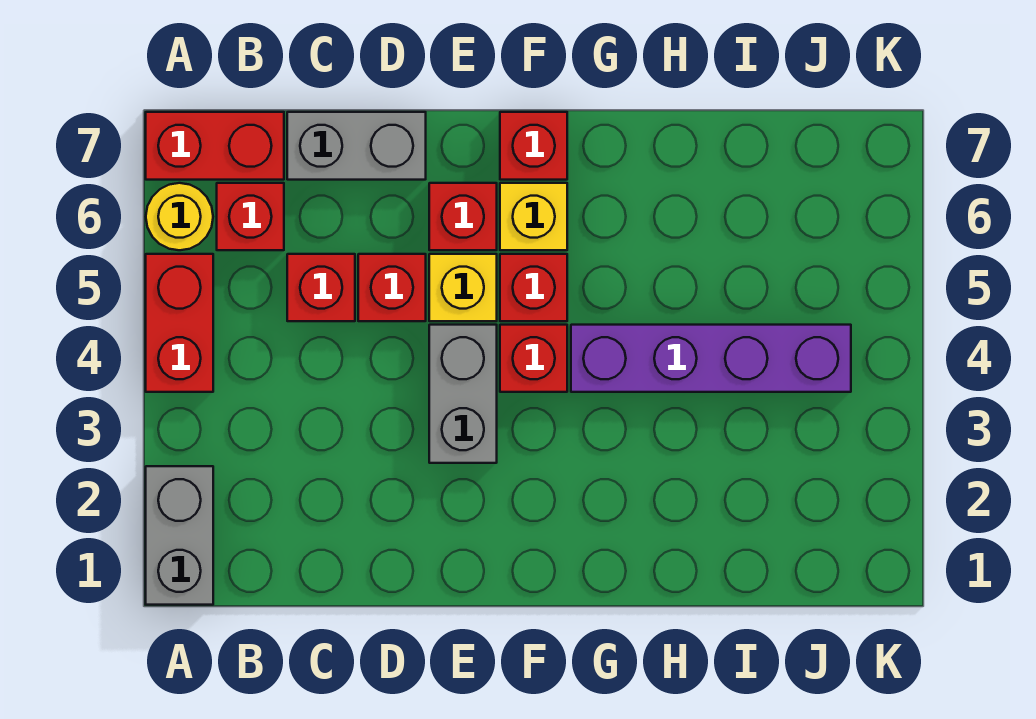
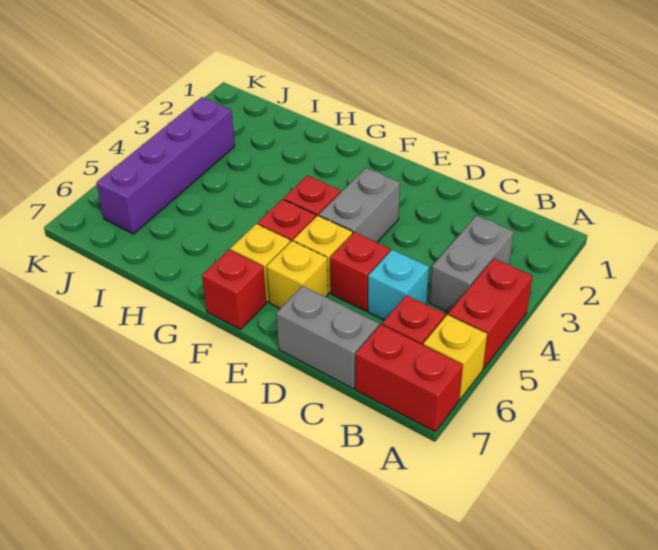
grey 1x2 brick [146,466,213,605] -> grey 1x2 brick moved to [430,215,514,312]
yellow 1x1 round brick [146,183,213,250] -> yellow 1x1 brick [423,315,487,400]
red 1x1 brick [287,254,355,321] -> cyan 1x1 brick [368,250,429,320]
red 1x1 brick [429,183,497,250] -> yellow 1x1 brick [267,241,328,308]
purple 1x4 brick [571,325,851,392] -> purple 1x4 brick turned to [96,97,235,234]

